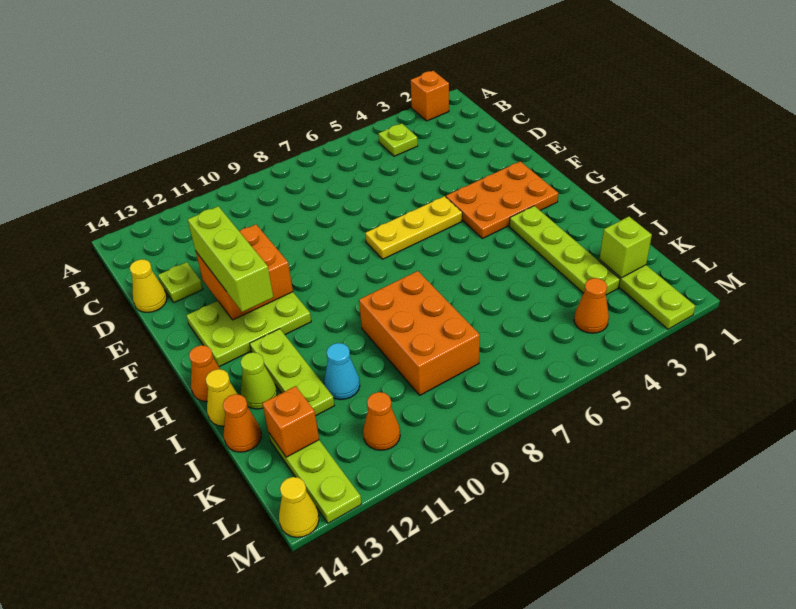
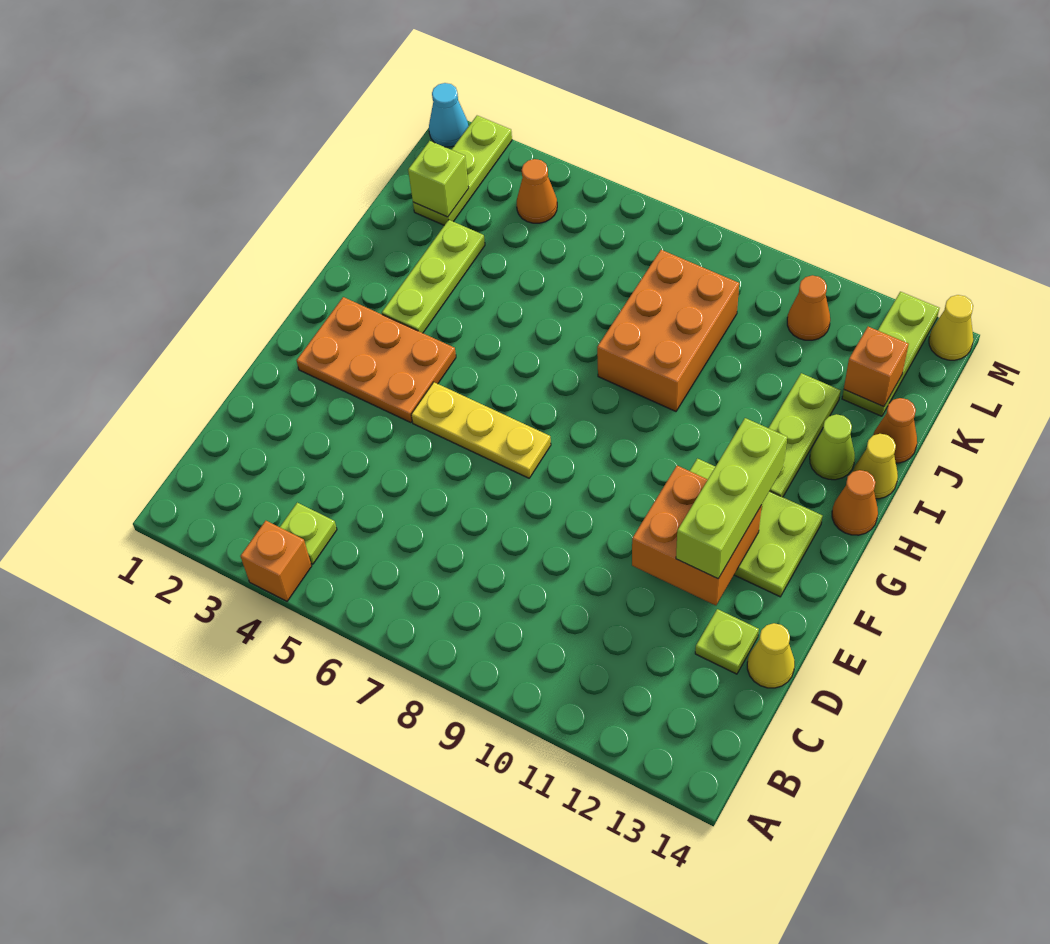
orange 1x1 brick [411,71,449,121] -> orange 1x1 brick moved to [240,521,312,601]
lime 1x4 plate [509,206,620,295] -> lime 1x3 plate [382,220,485,333]
cyan 1x1 cone [324,343,360,400] -> cyan 1x1 cone moved to [429,83,469,147]

